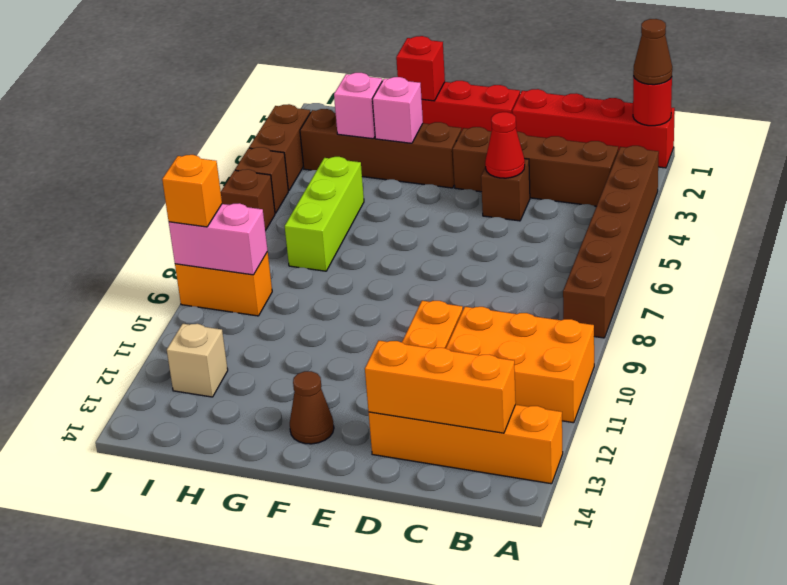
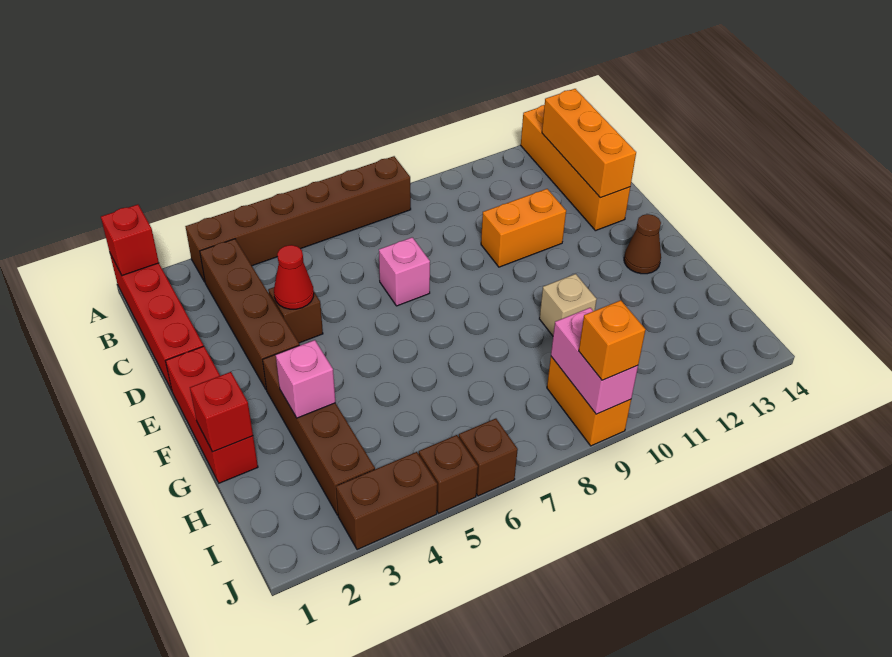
red 1x1 round brick [633,76,672,126] -> red 1x1 brick [101,205,159,276]
brown 1x1 cone [633,19,672,85] -> none
orange 2x3 brick [446,307,594,423] -> none
pink 1x1 brick [334,73,382,139] -> pink 1x1 brick moved to [379,237,430,306]
lime 1x3 brick [285,157,364,271] -> none
tan 1x1 brick [167,324,228,397] -> tan 1x1 brick moved to [539,274,597,336]

